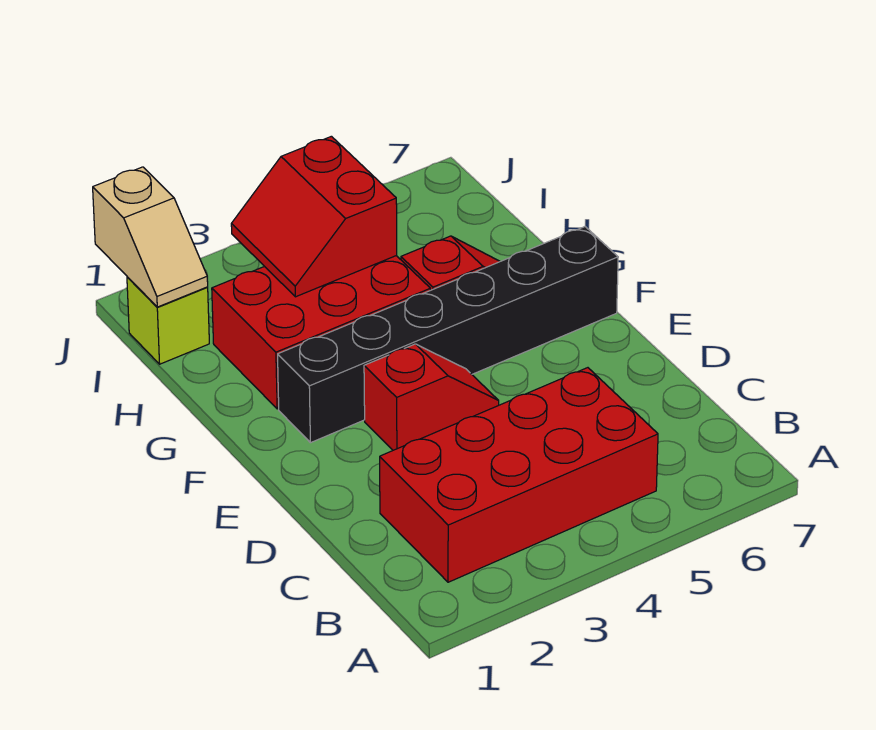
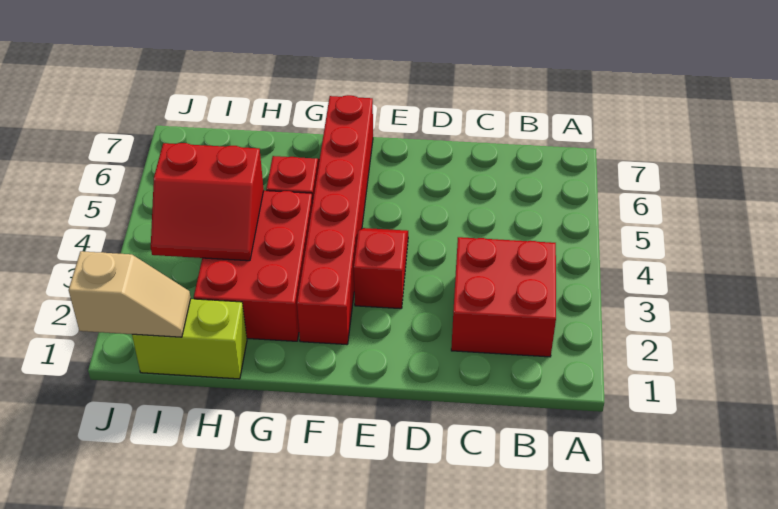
red 2x4 brick [380,368,658,582] -> red 2x2 brick [451,237,556,357]
black 1x6 brick [278,227,618,443] -> red 1x6 brick [297,95,373,344]
lime 1x1 brick [127,277,209,364] -> lime 1x2 brick [132,299,247,379]

